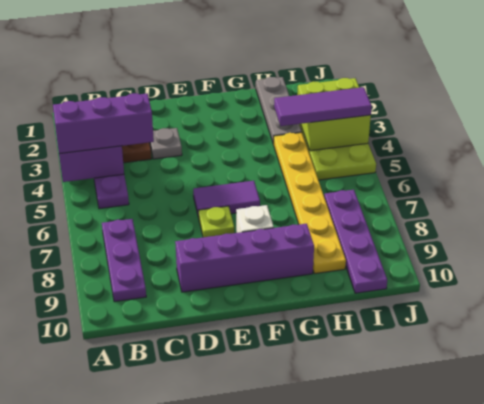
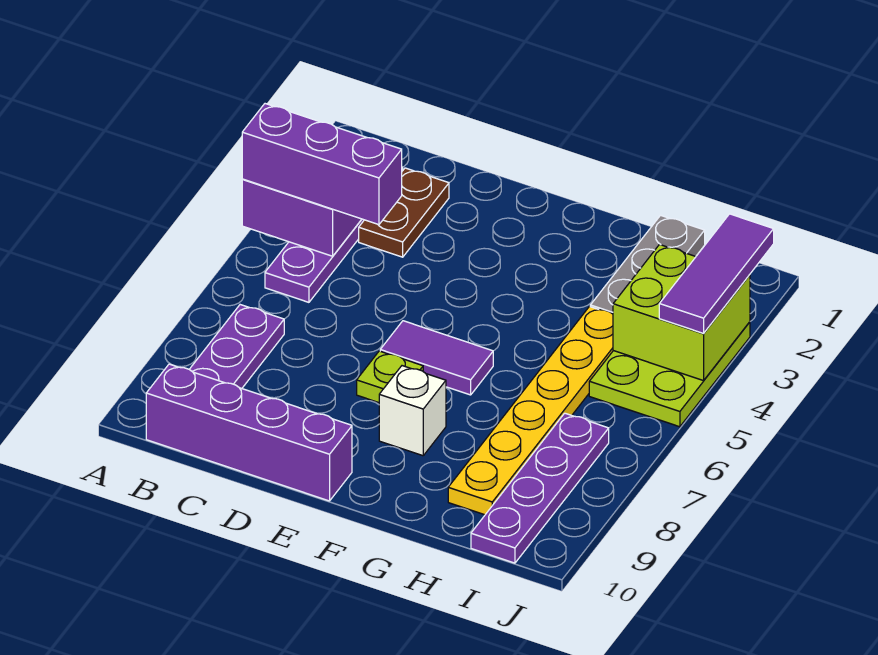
grey 1x1 plate [150,128,182,159] -> none
purple 1x4 brick [175,224,314,292] -> purple 1x4 brick moved to [146,364,352,501]
purple 1x3 tile [274,87,372,126] -> purple 1x3 tile turned to [659,214,774,333]

